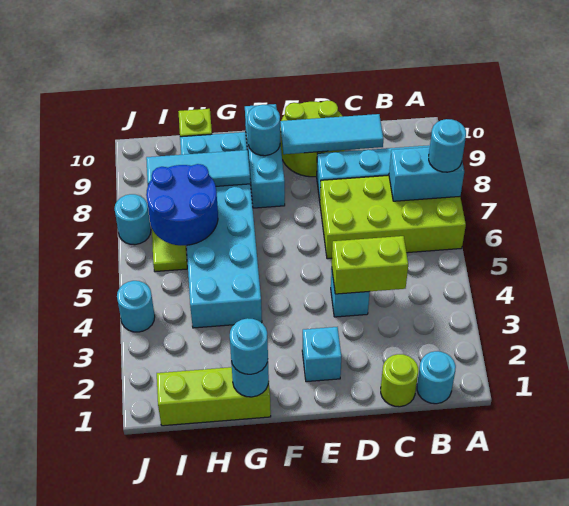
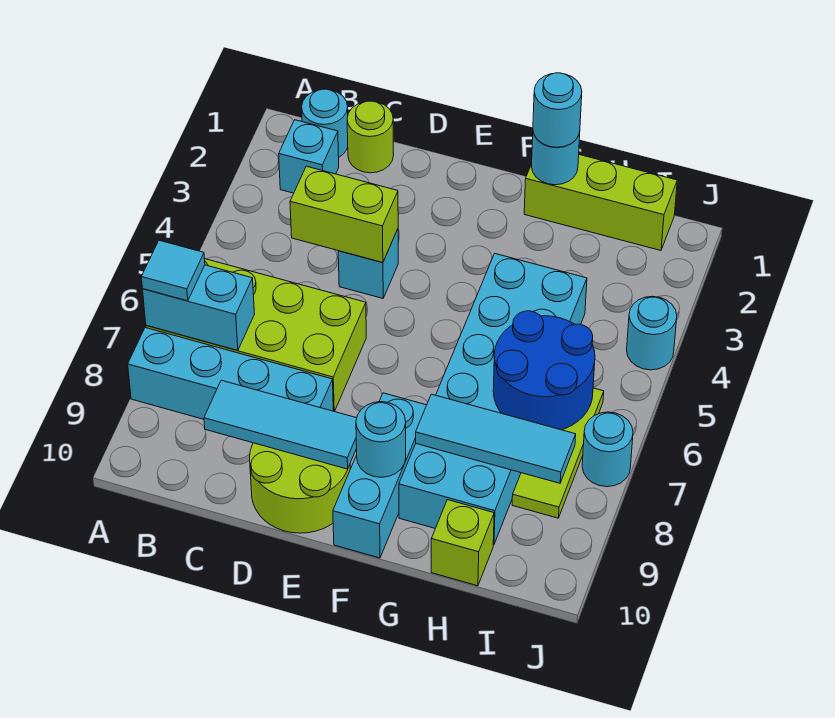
cyan 1x1 round brick [429,119,466,172] -> cyan 1x1 tile [141,240,205,301]
cyan 1x1 brick [302,327,341,382] -> cyan 1x1 brick moved to [279,120,339,193]

